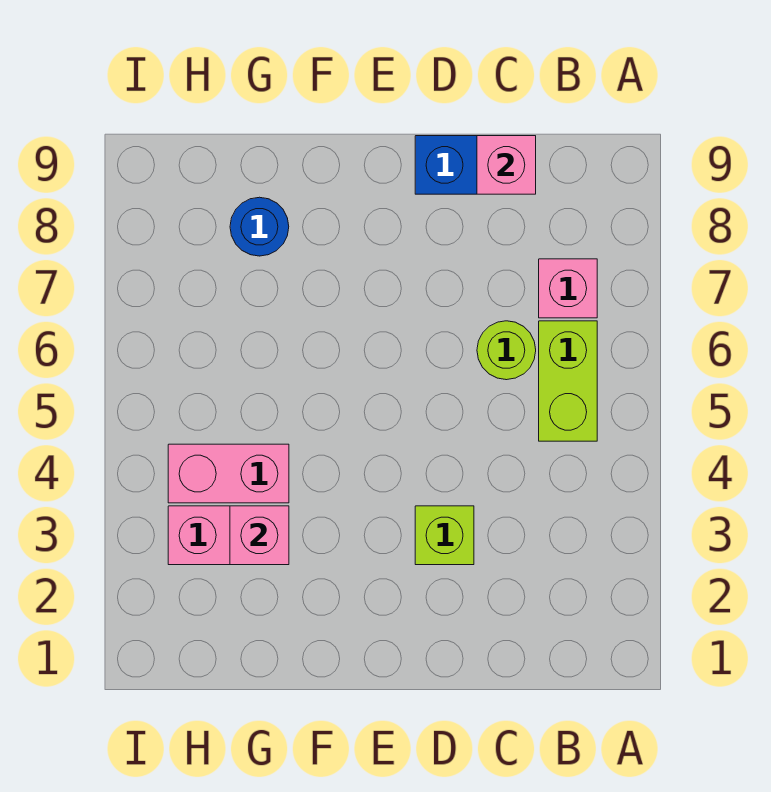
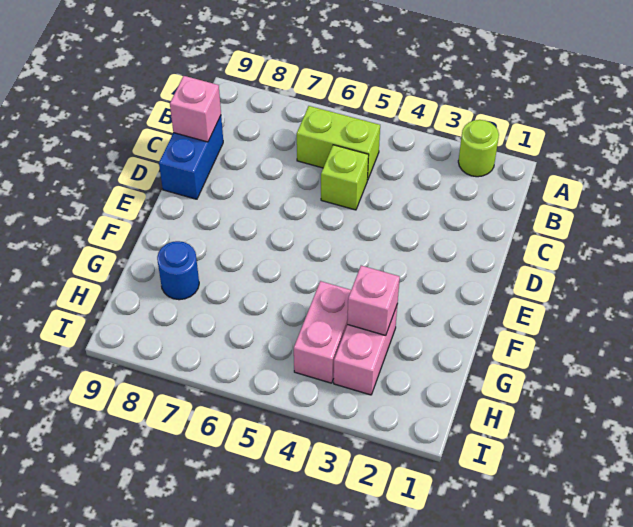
pink 1x1 brick [539,259,597,318] -> none
lime 1x1 round brick [477,321,536,380] -> lime 1x1 round brick moved to [458,120,499,177]
lime 1x1 brick [415,506,474,565] -> lime 1x1 brick moved to [321,145,369,210]

